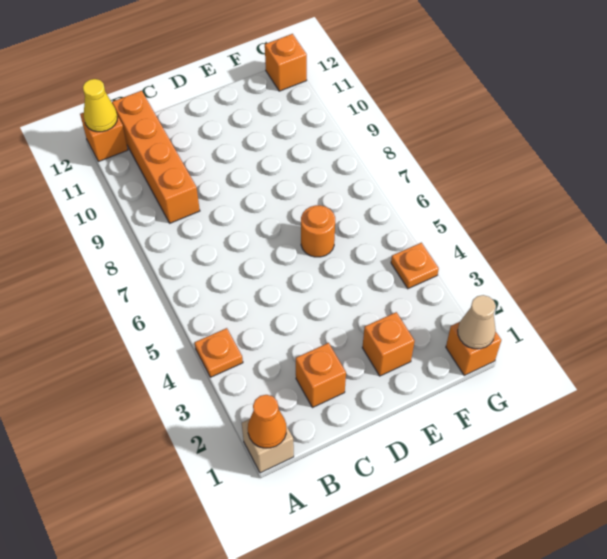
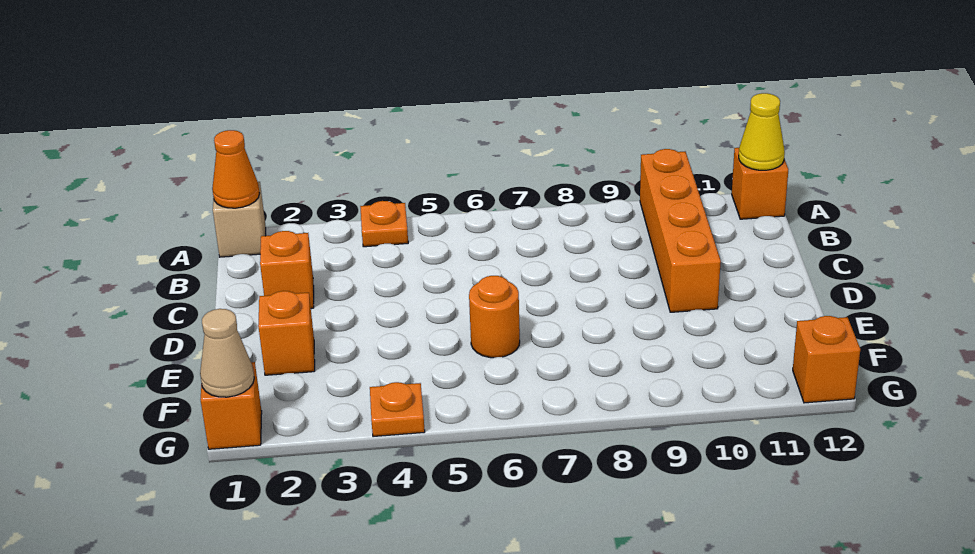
orange 1x4 brick [112,91,200,223] -> orange 1x4 brick turned to [640,149,721,312]

